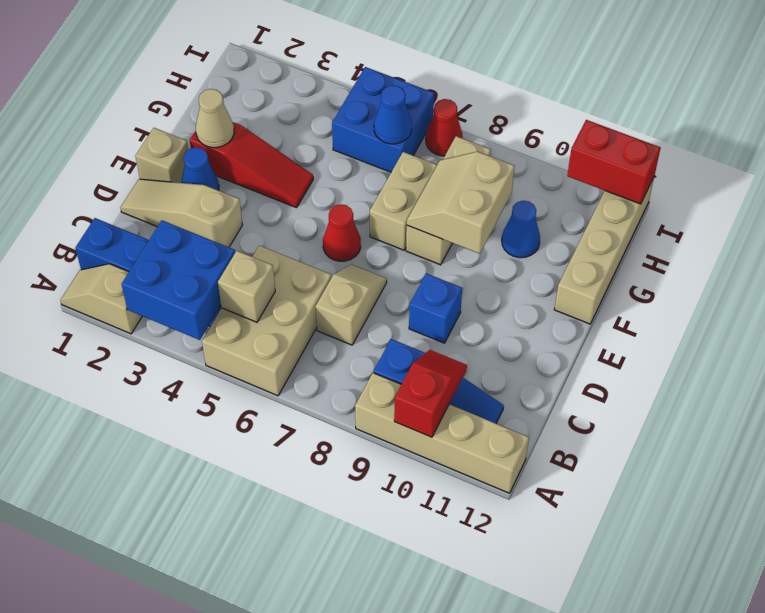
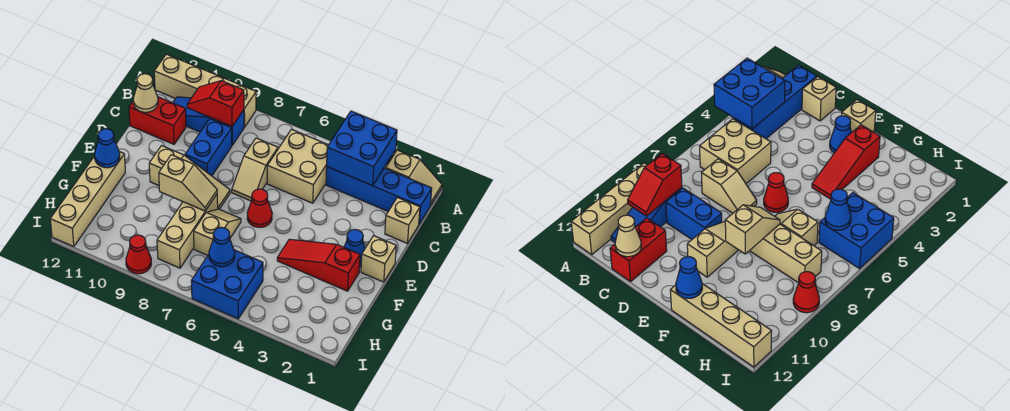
tan 2x3 brick [202,246,331,396] -> tan 2x2 brick [267,129,328,203]
red 1x2 slope [394,350,467,437] -> red 1x2 slope turned to [187,81,244,126]
tan 1x1 brick [218,251,275,322] -> tan 1x1 brick moved to [385,197,420,243]
tan 1x3 slope [120,179,242,247] -> tan 1x3 slope moved to [149,146,230,209]
blue 1x1 brick [409,273,462,343] -> blue 1x2 brick [185,119,232,176]
tan 1x1 cone [196,89,234,148] -> tan 1x1 cone moved to [133,74,158,112]
tan 1x2 brick [370,152,437,250] -> tan 1x2 slope [194,209,241,255]
tan 2x2 slope [407,151,514,254] -> tan 1x2 slope [159,155,217,211]
blue 1x1 cone [502,201,540,258] -> blue 1x1 cone moved to [95,129,120,168]
red 1x1 cone [426,99,463,156] -> red 1x1 cone moved to [126,235,151,274]
red 1x2 brick [567,120,661,204] -> red 1x2 brick moved to [129,97,186,144]

